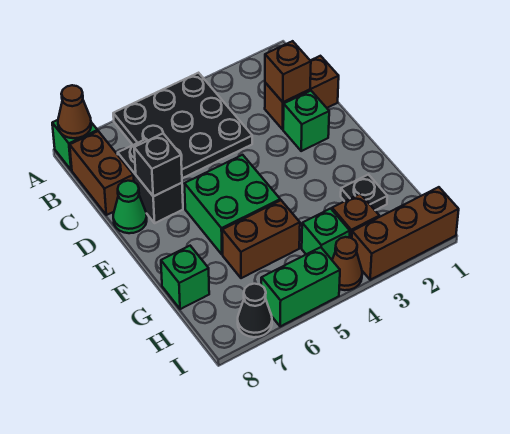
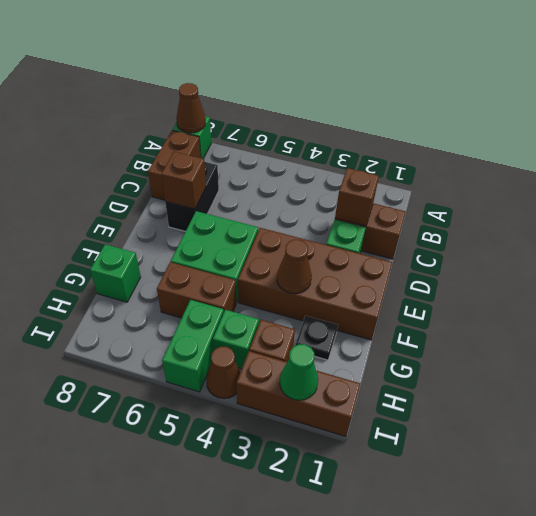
black 3x3 plate [113,73,252,178] -> none
black 1x1 brick [134,134,182,196] -> brown 1x1 brick [161,152,206,209]
green 1x1 cone [113,181,147,233] -> green 1x1 cone moved to [280,344,318,400]
none -> brown 2x4 brick [238,228,392,340]
none -> brown 1x1 cone [277,240,312,294]
green 1x2 brick [261,247,340,326] -> green 1x2 brick turned to [162,300,224,392]
black 1x1 cone [238,284,272,337] -> none

